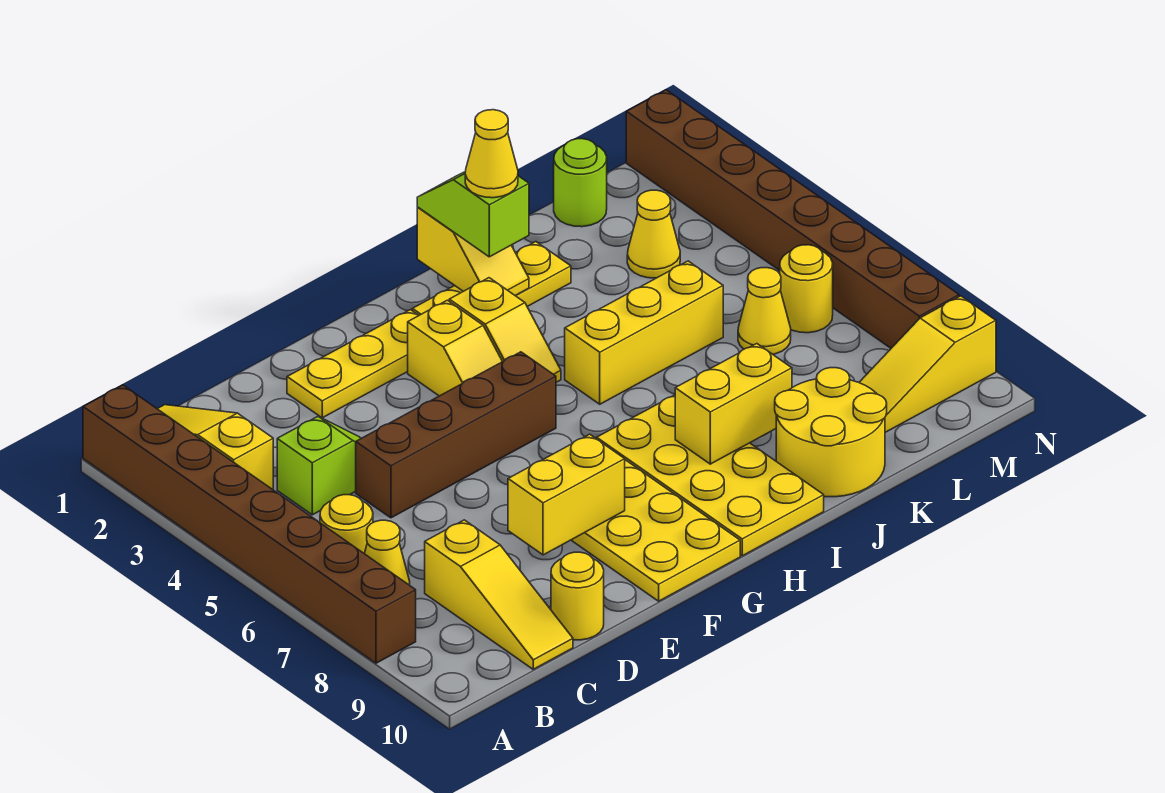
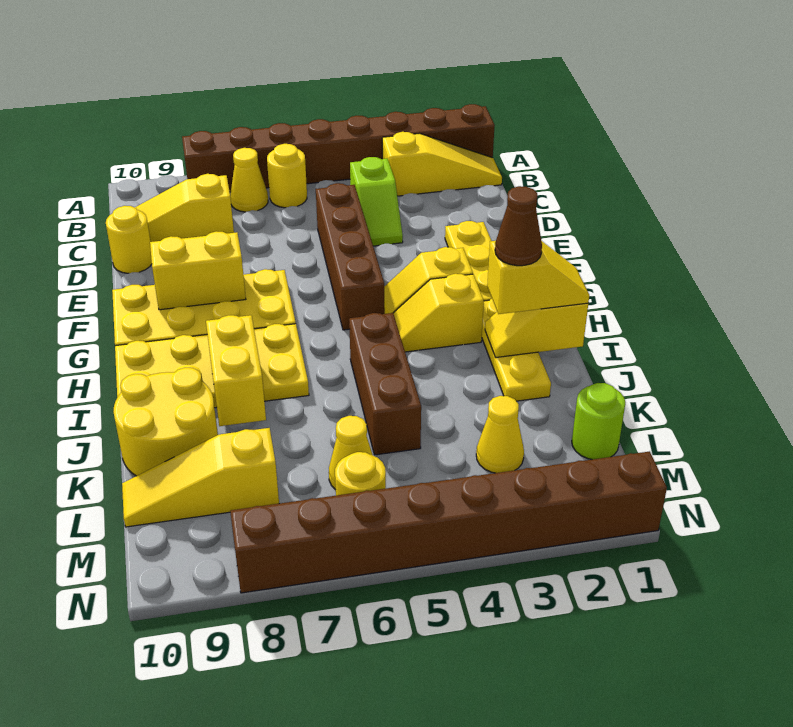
yellow 1x2 brick [508,434,625,555] -> yellow 1x2 brick turned to [150,232,246,310]
lime 1x2 slope [417,172,529,257] -> yellow 1x2 slope [487,241,589,314]
yellow 1x1 cone [465,110,518,198] -> brown 1x1 cone [495,186,542,266]
yellow 1x3 brick [565,261,723,404] -> brown 1x3 brick [349,313,421,455]
yellow 1x3 slope [859,296,996,432] -> yellow 1x3 slope turned to [122,428,279,527]

